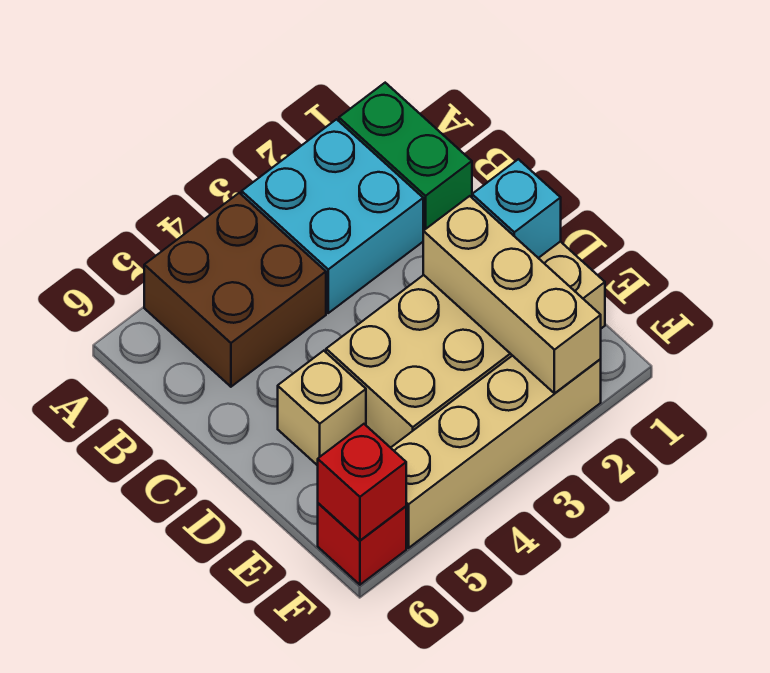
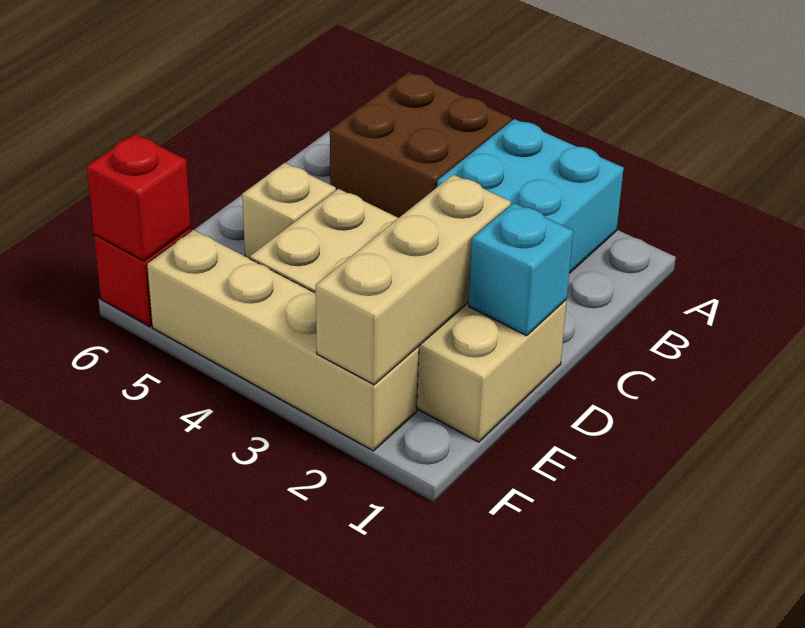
green 1x2 brick [339,83,472,231] -> none

